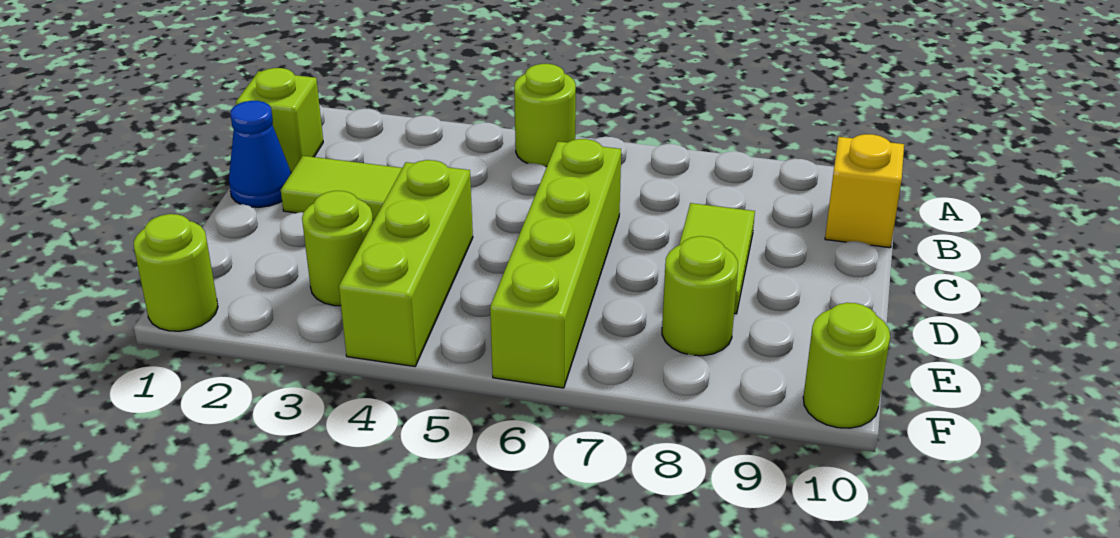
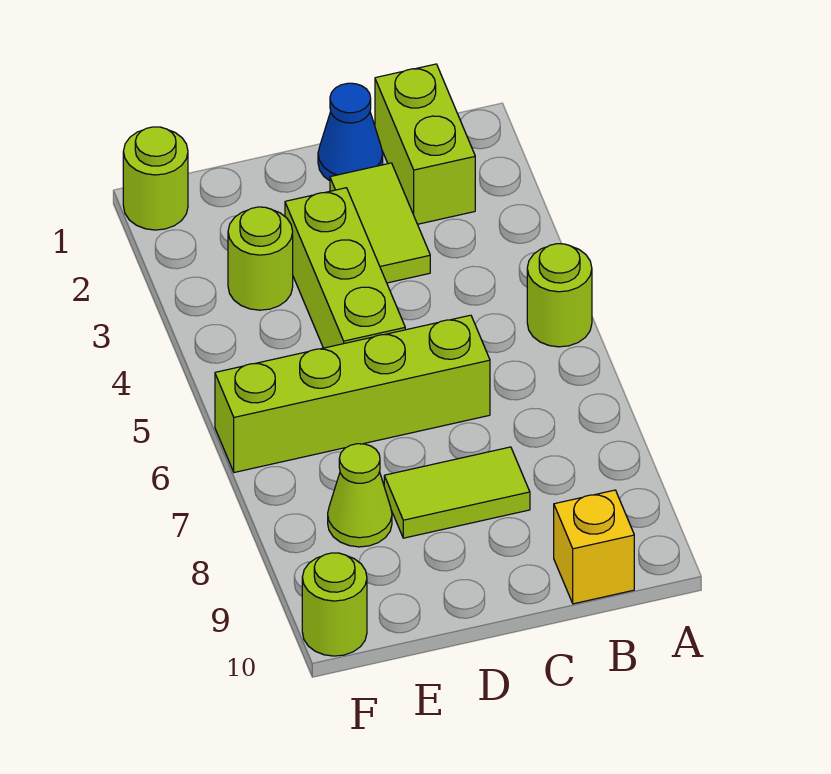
lime 1x1 brick [236,68,323,173] -> lime 1x2 brick [375,64,475,224]
lime 1x3 brick [339,160,473,366] -> lime 1x3 brick turned to [285,188,405,348]
lime 1x1 round brick [662,236,738,356] -> lime 1x1 cone [328,444,392,547]

